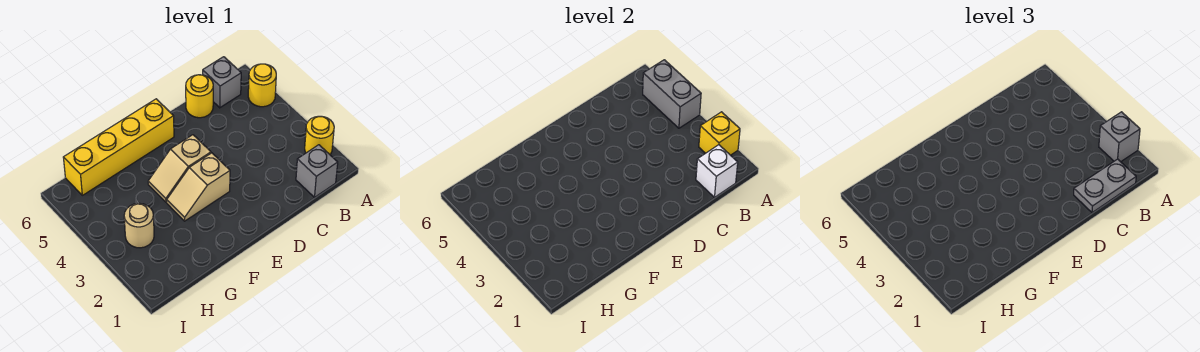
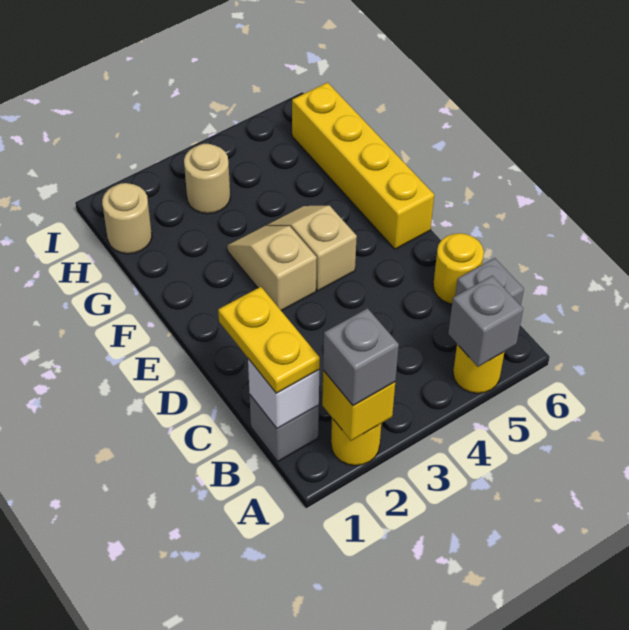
grey 1x2 brick [643,60,701,128] -> grey 1x1 brick [448,276,523,367]
grey 1x2 plate [1074,159,1136,213] -> yellow 1x2 plate [218,287,320,393]
none -> tan 1x1 round brick [102,183,152,254]

